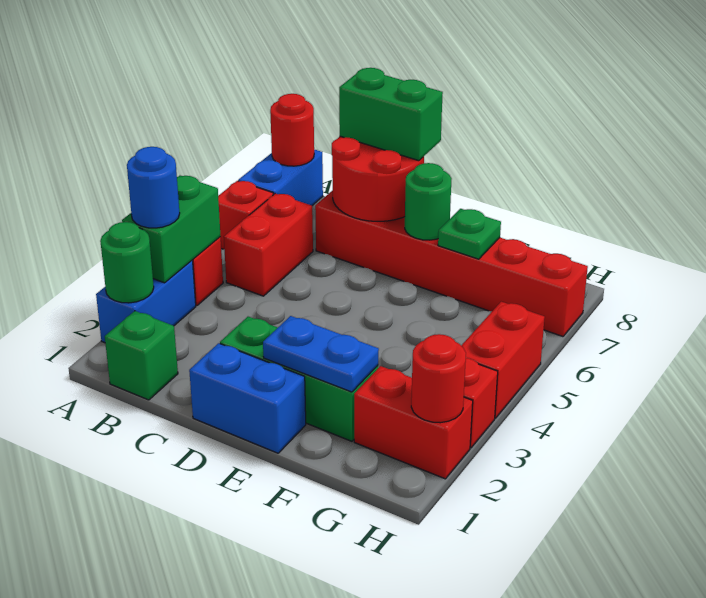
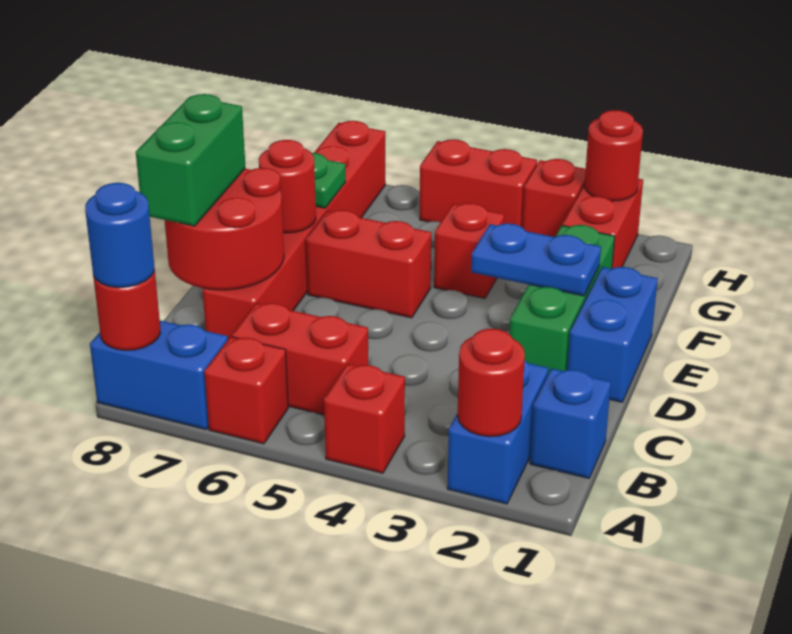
blue 1x2 brick [96,261,196,343] -> blue 1x2 brick turned to [447,360,548,504]
green 1x1 round brick [100,222,154,303] -> red 1x1 round brick [458,329,525,437]
green 1x2 brick [122,176,220,283] -> none
blue 1x1 round brick [127,147,180,228] -> blue 1x1 round brick moved to [85,183,154,288]
green 1x1 brick [105,311,178,400] -> blue 1x1 brick [530,368,611,478]
blue 1x2 plate [263,316,379,392] -> blue 1x2 plate turned to [471,224,601,296]
none -> red 1x2 brick [306,210,431,318]
green 1x1 round brick [405,163,452,240] -> red 1x1 round brick [259,140,316,233]
none -> red 1x1 brick [434,203,504,298]

